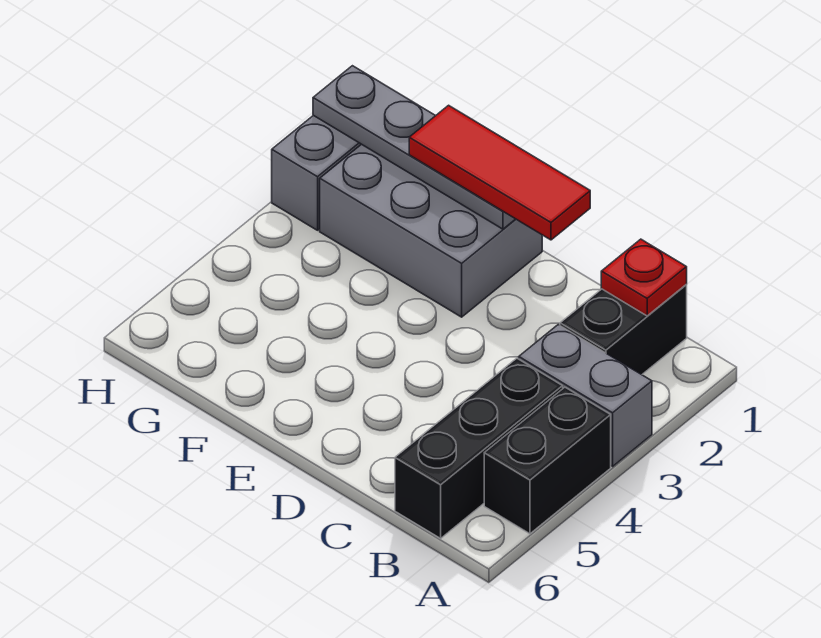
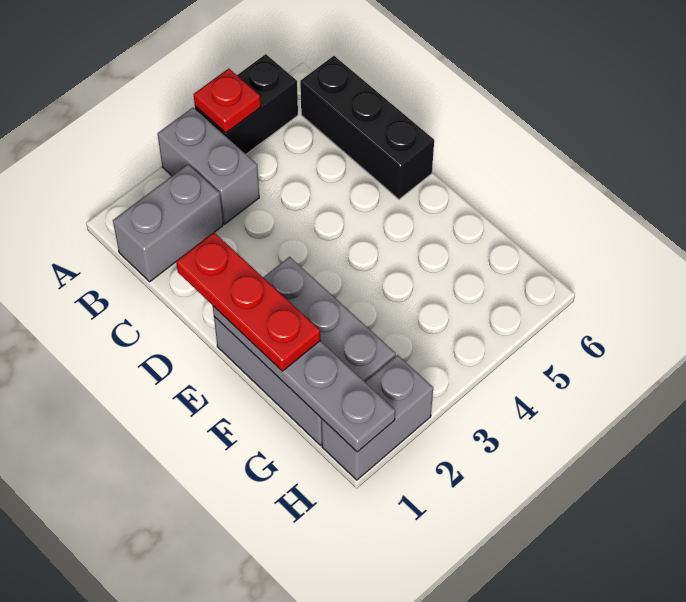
black 1x2 brick [560,285,687,375] -> grey 1x2 brick [113,165,223,282]
red 1x1 plate [601,239,687,316] -> red 1x1 plate moved to [194,68,261,133]
black 1x3 brick [395,358,563,538] -> black 1x3 brick turned to [300,56,434,199]
red 1x3 tile [409,105,590,240] -> red 1x3 plate [176,233,320,371]

